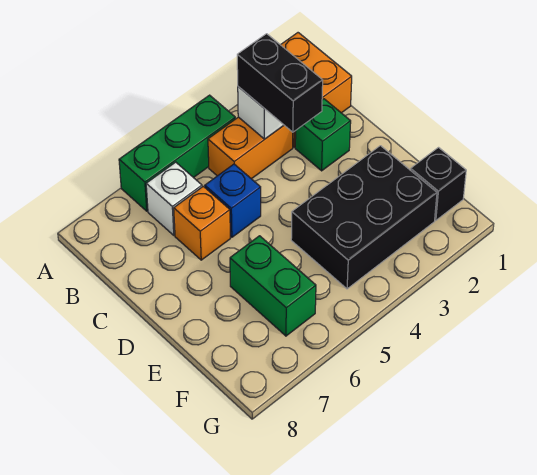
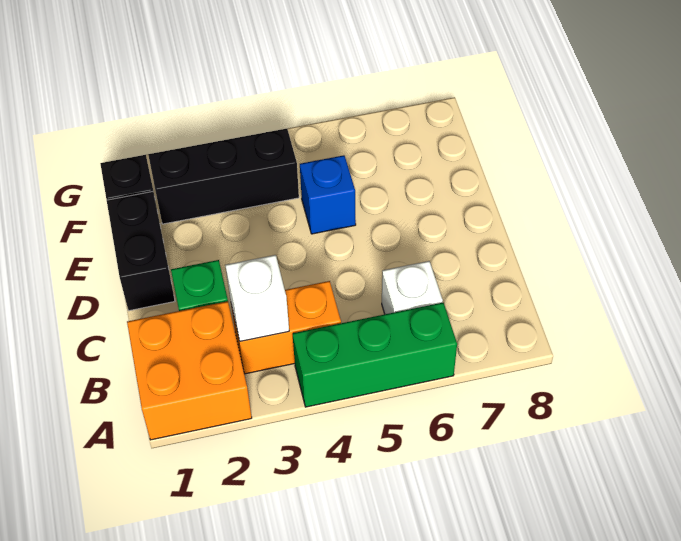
black 1x2 brick [237,34,323,132] -> black 1x2 brick moved to [107,192,175,311]
blue 1x1 brick [205,164,261,237] -> blue 1x1 brick moved to [300,155,356,234]
orange 1x1 brick [174,186,230,260] -> none
black 2x3 brick [291,146,437,289] -> black 1x3 brick [148,129,299,224]
green 1x2 brick [230,236,316,336] -> none

